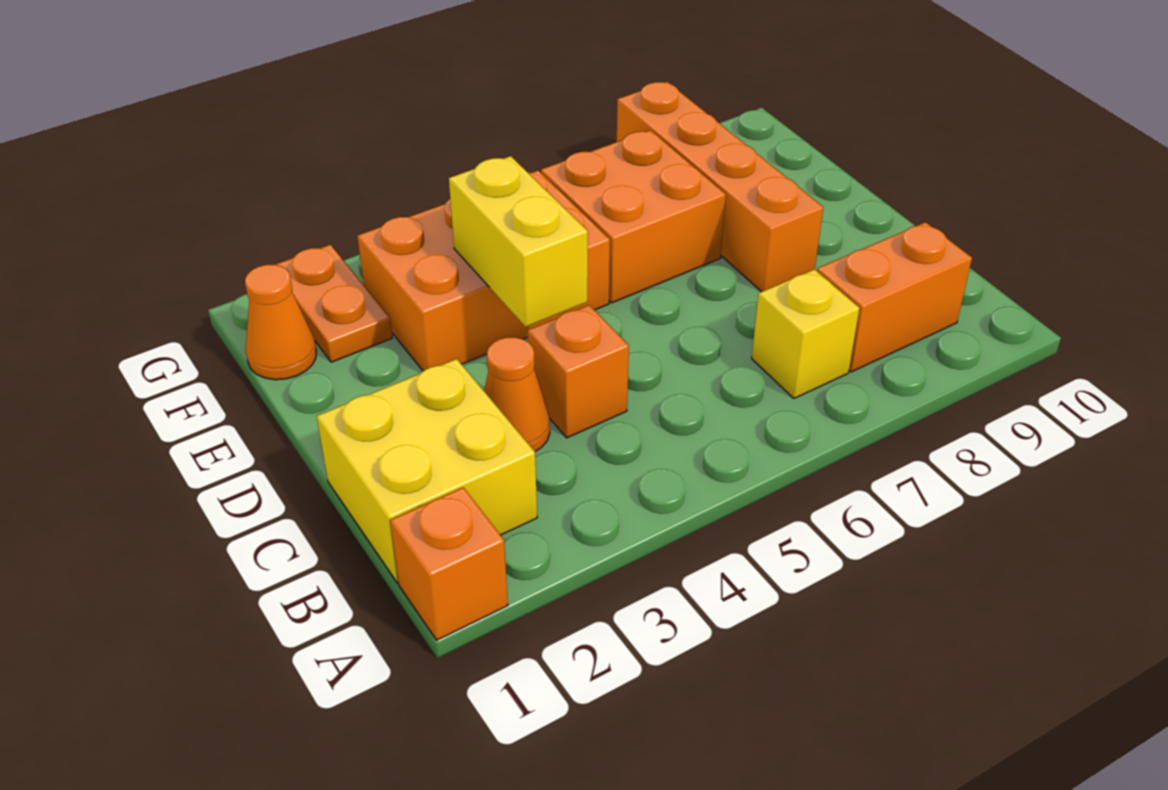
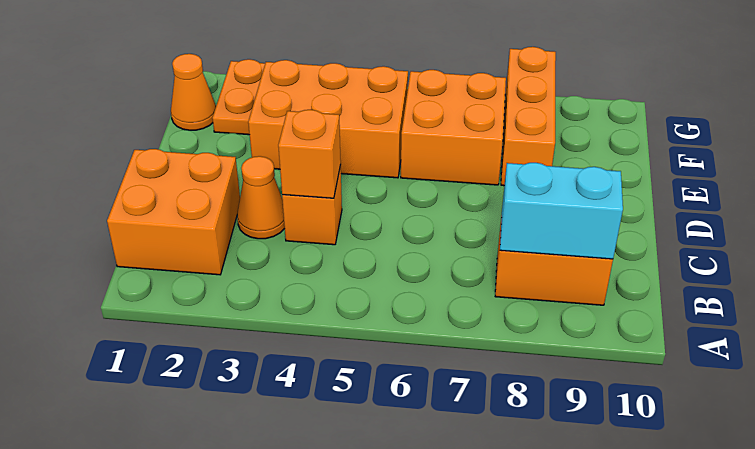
orange 1x1 brick [390,487,508,640] -> orange 1x1 brick moved to [278,110,341,198]
yellow 2x2 brick [317,359,537,583] -> orange 2x2 brick [107,149,240,275]
yellow 1x1 brick [752,269,859,398] -> none
none -> cyan 1x2 brick [500,163,623,259]
yellow 1x2 brick [449,156,588,327] -> none
orange 1x4 brick [617,82,823,292] -> orange 1x3 brick [501,47,556,186]

